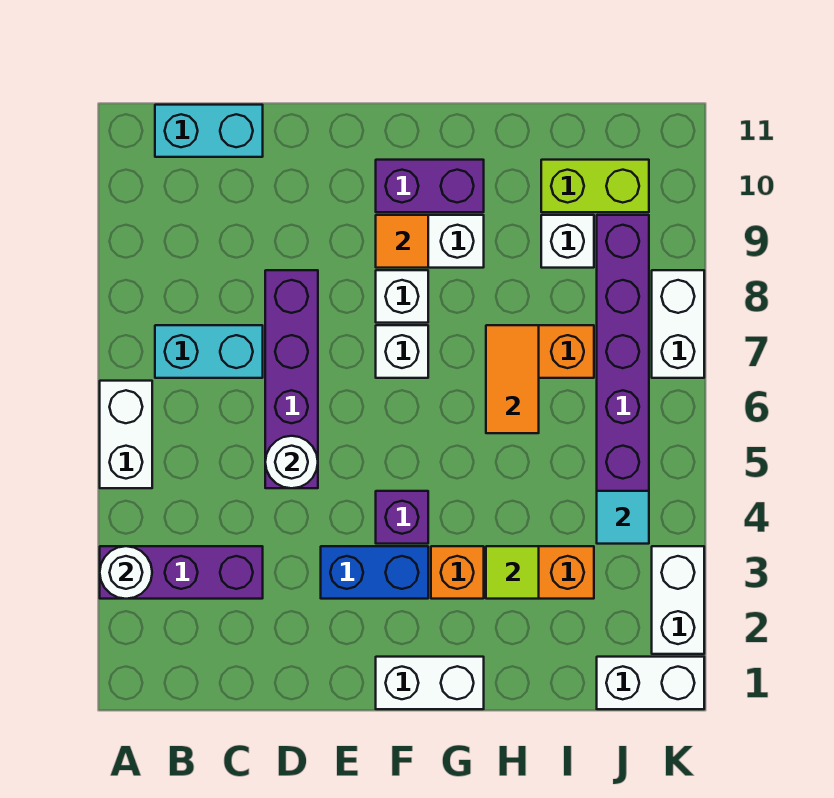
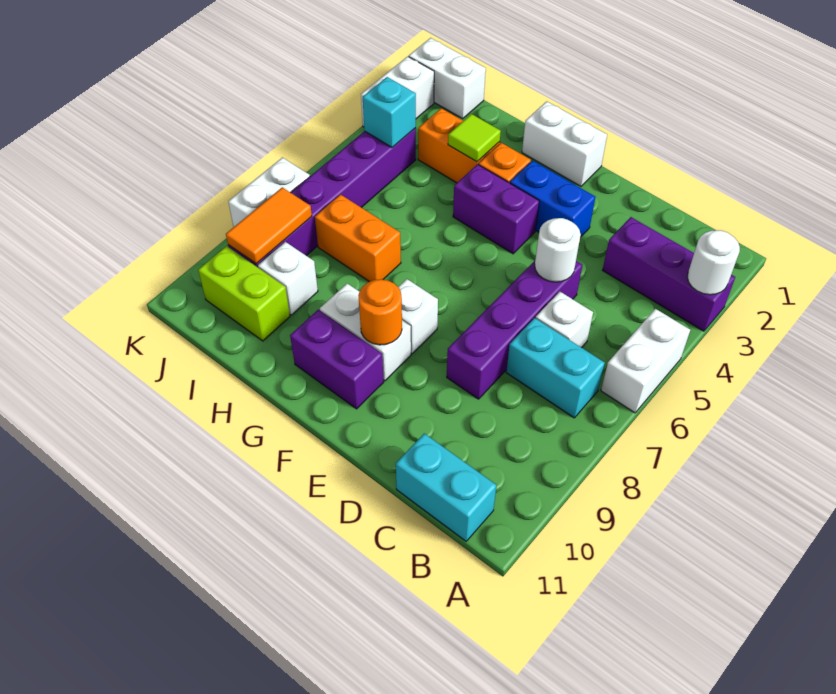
purple 1x1 brick [376,491,428,544] -> purple 1x2 brick [453,164,539,254]
white 1x1 brick [376,325,428,378] -> white 1x1 brick moved to [536,292,593,348]
orange 1x1 tile [376,215,428,268] -> orange 1x1 round brick [358,279,402,345]
orange 1x2 tile [486,325,539,433] -> orange 1x2 tile moved to [226,187,312,264]
cyan 1x1 tile [597,491,649,544] -> cyan 1x1 brick [363,77,416,147]

